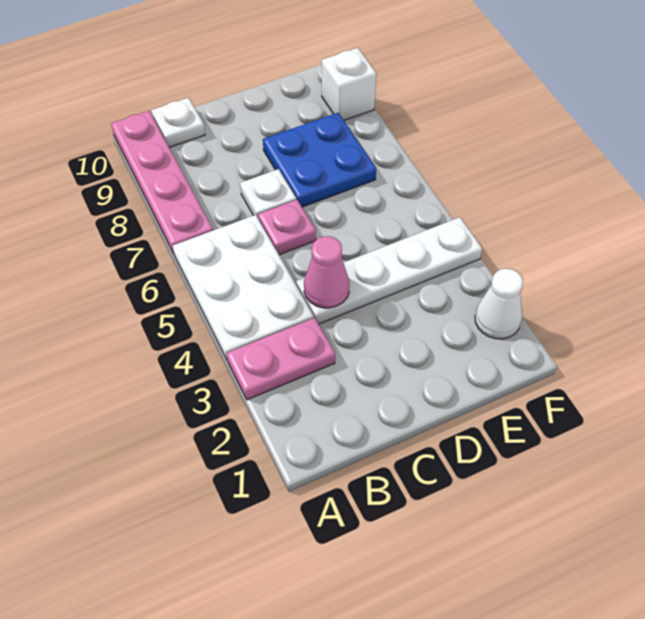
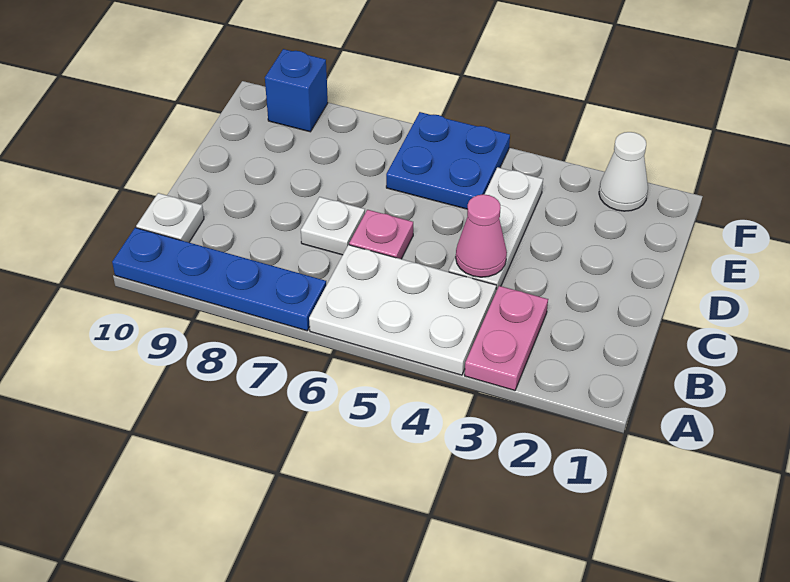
pink 1x4 plate [111,111,213,254] -> blue 1x4 plate [112,228,326,331]
white 1x4 plate [296,217,482,324] -> white 1x3 plate [449,167,543,291]
blue 2x2 plate [263,113,376,207] -> blue 2x2 plate moved to [386,112,510,209]
white 1x1 brick [322,48,376,120] -> blue 1x1 brick [265,49,328,132]

